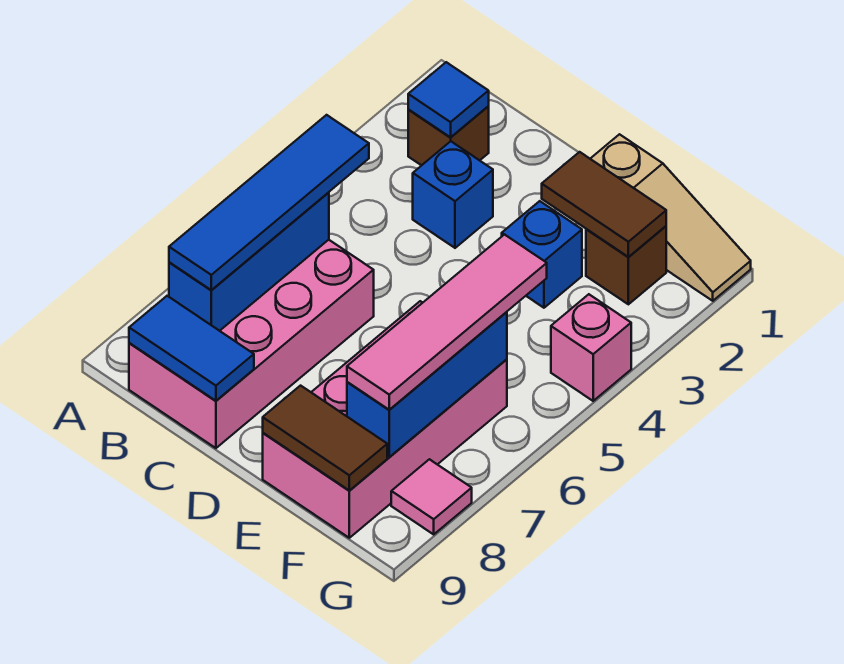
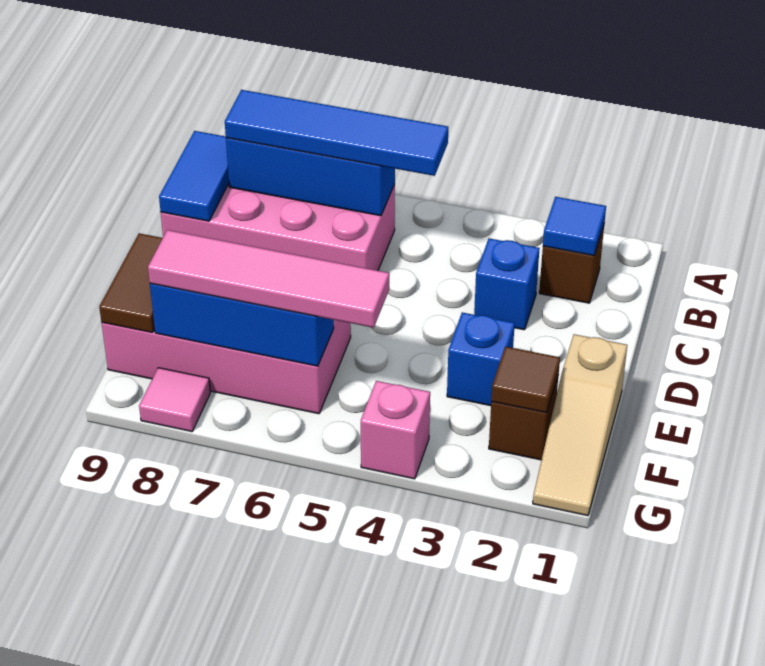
brown 1x2 tile [542,152,666,257] -> brown 1x1 tile [491,347,560,413]

